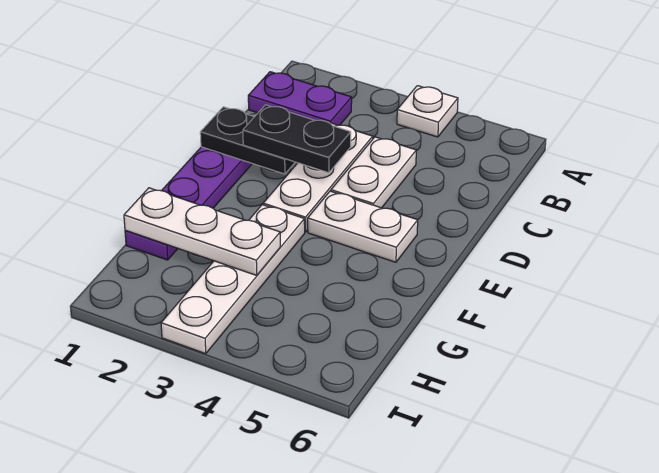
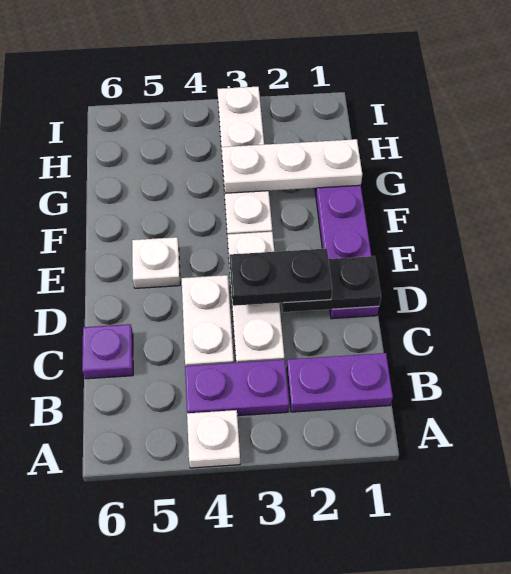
none -> purple 1x2 plate [185,360,289,416]
none -> purple 1x1 plate [82,324,133,379]
white 1x2 plate [308,191,418,262] -> white 1x1 plate [132,237,180,288]

